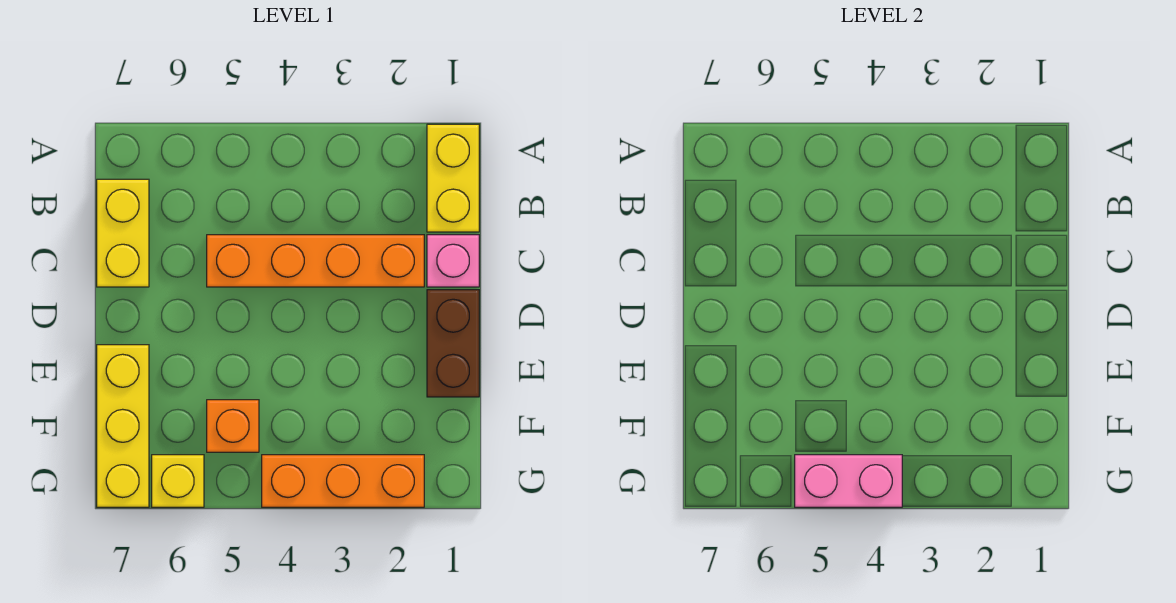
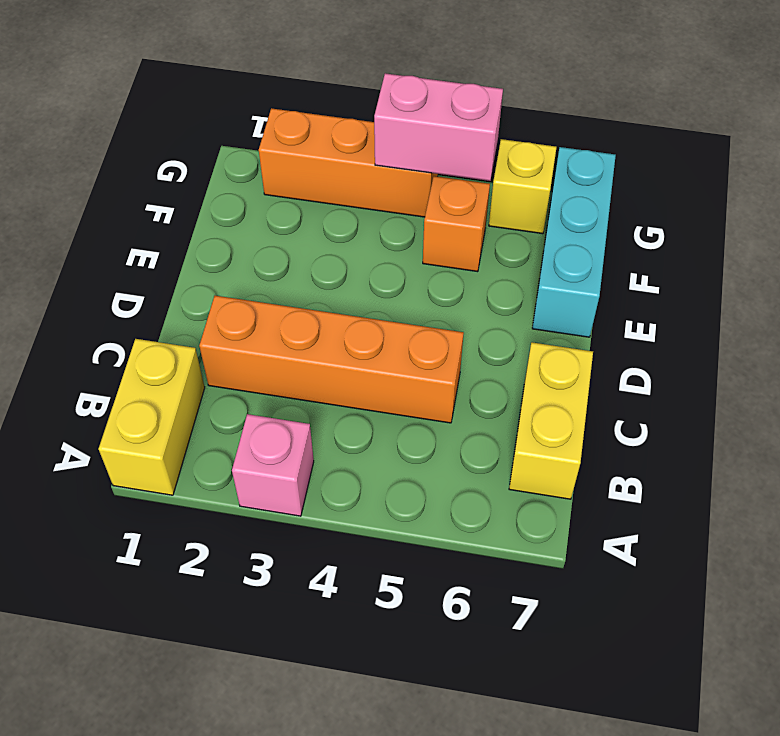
pink 1x1 brick [427,235,479,287] -> pink 1x1 brick moved to [232,414,314,516]
brown 1x2 brick [427,290,479,397] -> none
yellow 1x3 brick [97,345,149,507] -> cyan 1x3 brick [532,147,616,337]

